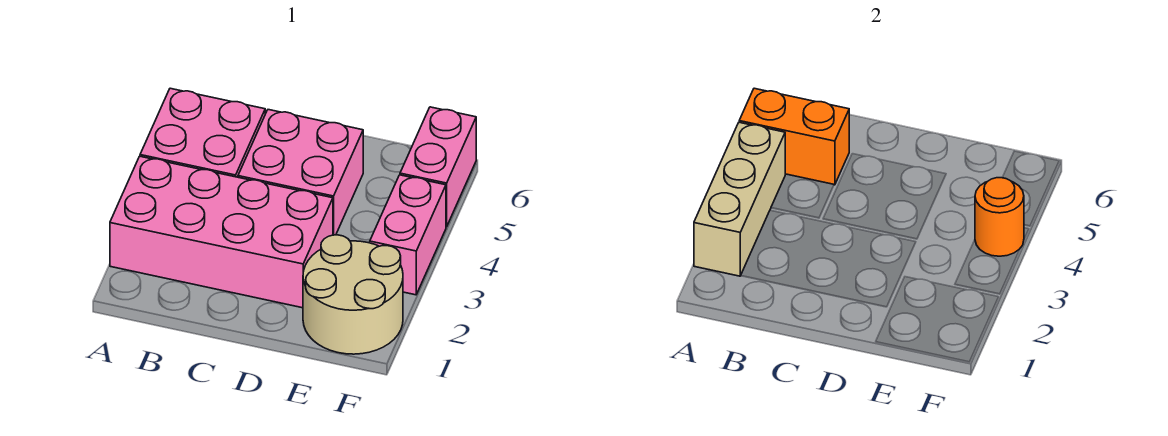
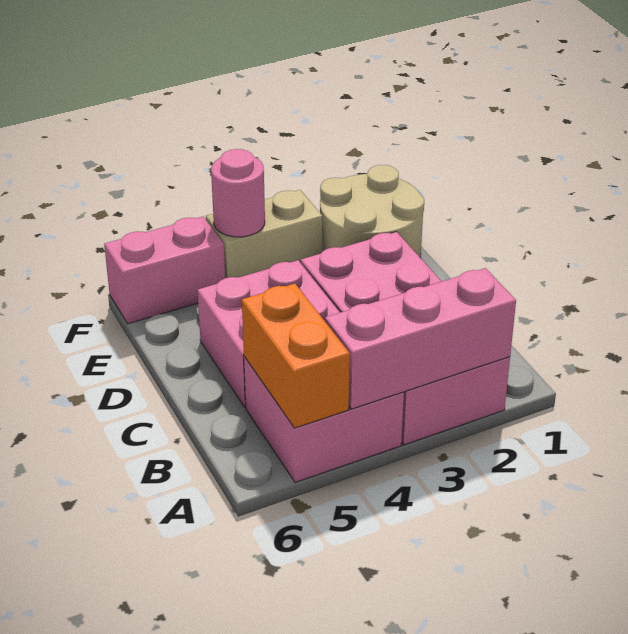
tan 1x3 brick [694,122,785,276] -> pink 1x3 brick [325,268,516,409]
pink 1x2 brick [370,175,446,295] -> tan 1x2 brick [206,190,322,278]
orange 1x1 round brick [975,178,1024,256] -> pink 1x1 round brick [211,149,265,237]

